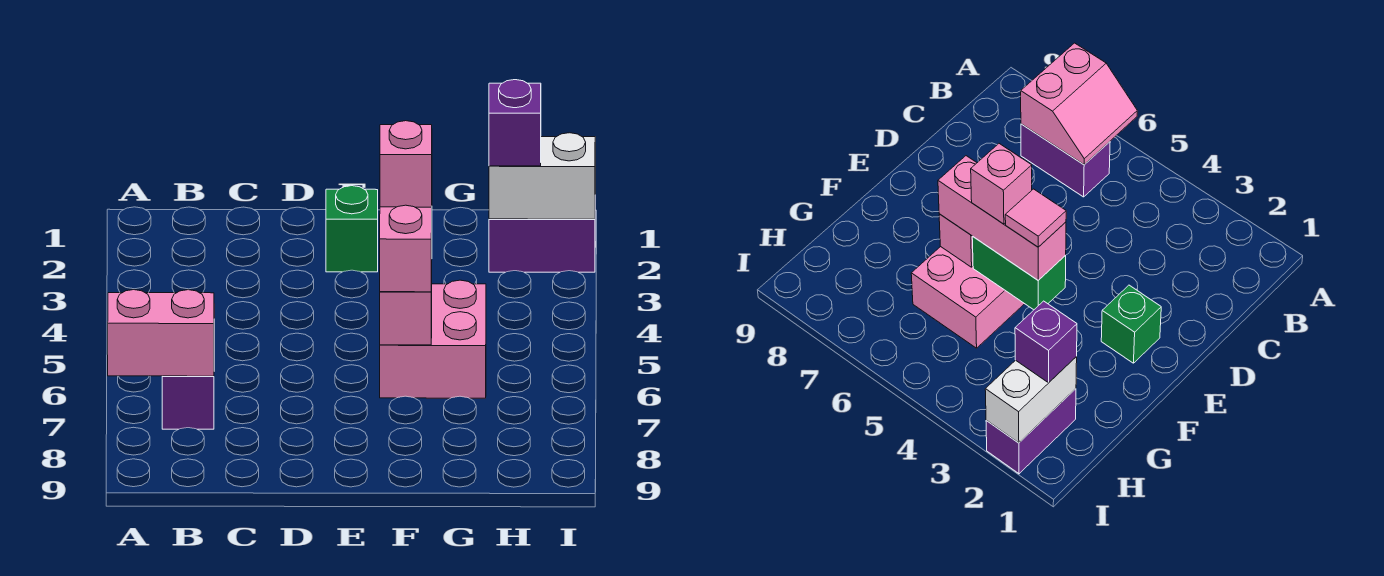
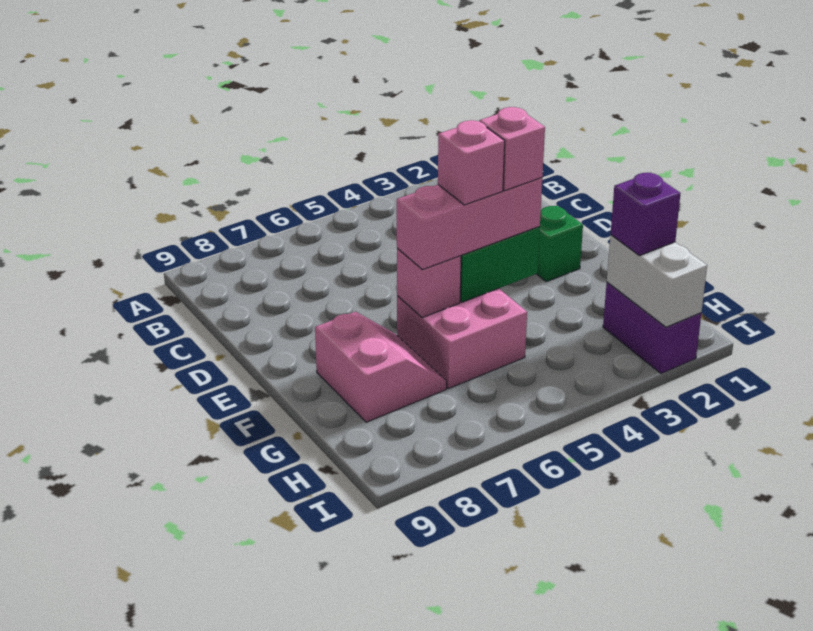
pink 2x2 slope [108,290,214,376] -> pink 2x2 slope moved to [315,312,447,422]
purple 1x2 brick [162,376,214,429] -> none
pink 1x1 tile [1005,189,1066,247] -> pink 1x1 brick [479,107,545,190]

